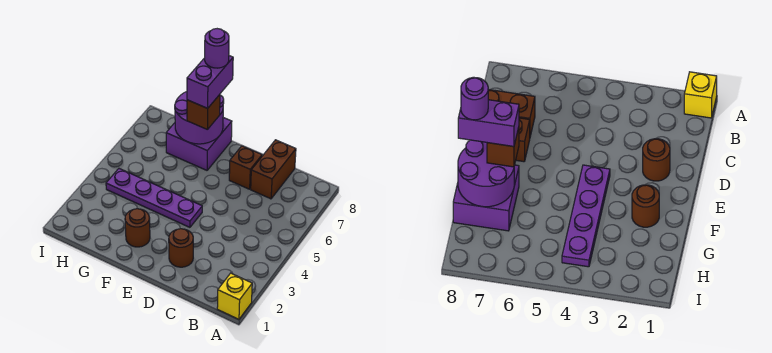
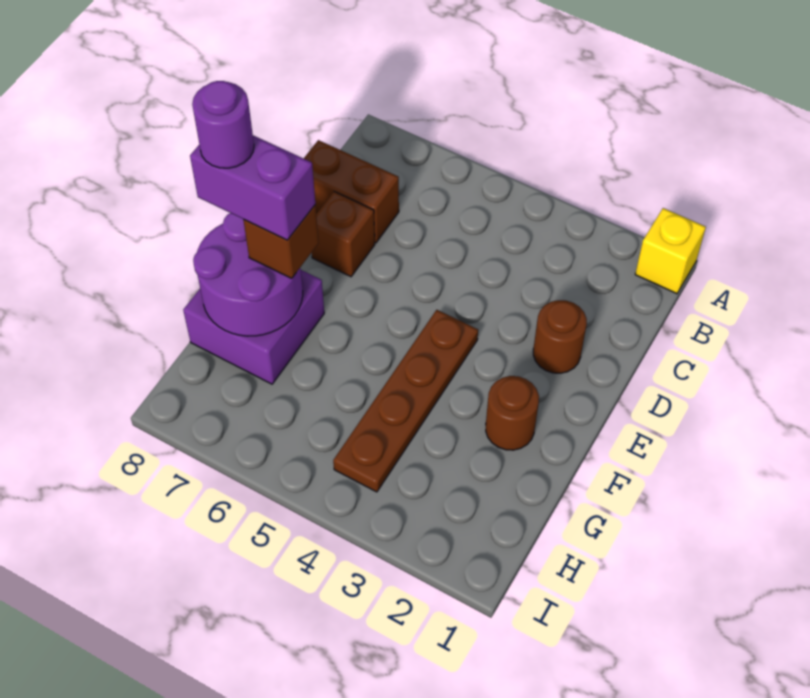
purple 1x4 plate [106,169,202,227] -> brown 1x4 plate [333,310,478,492]

